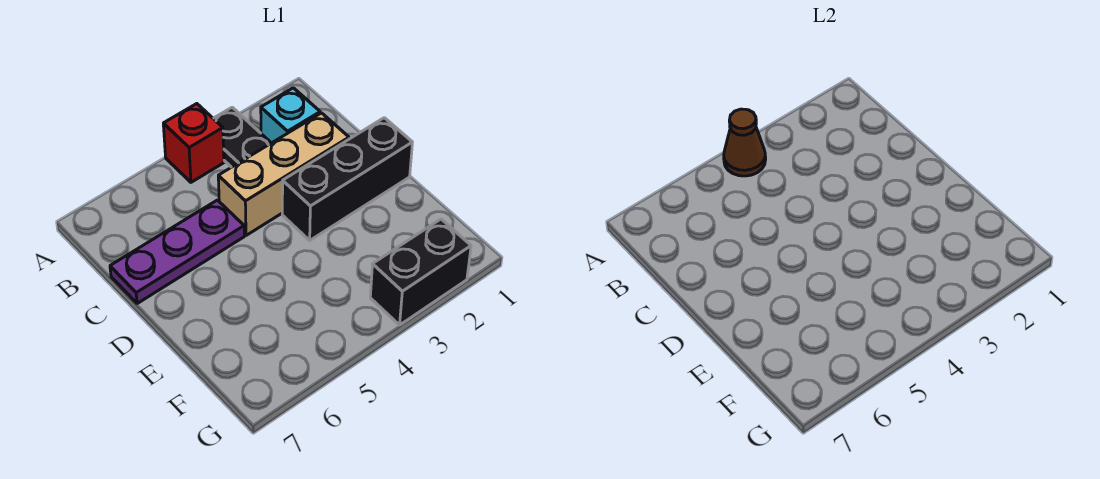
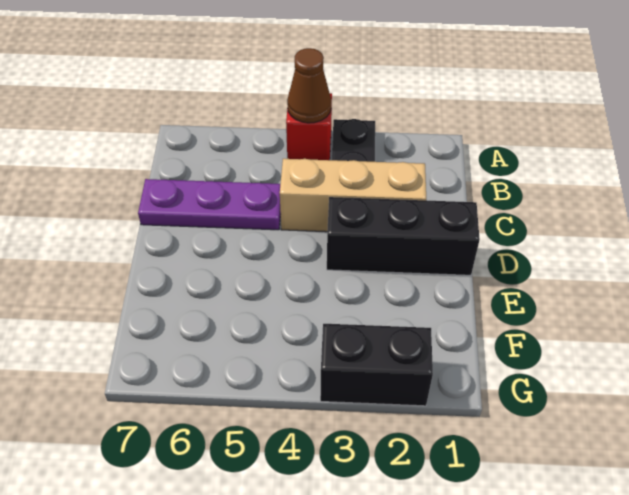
cyan 1x1 brick [261,88,320,143] -> none

